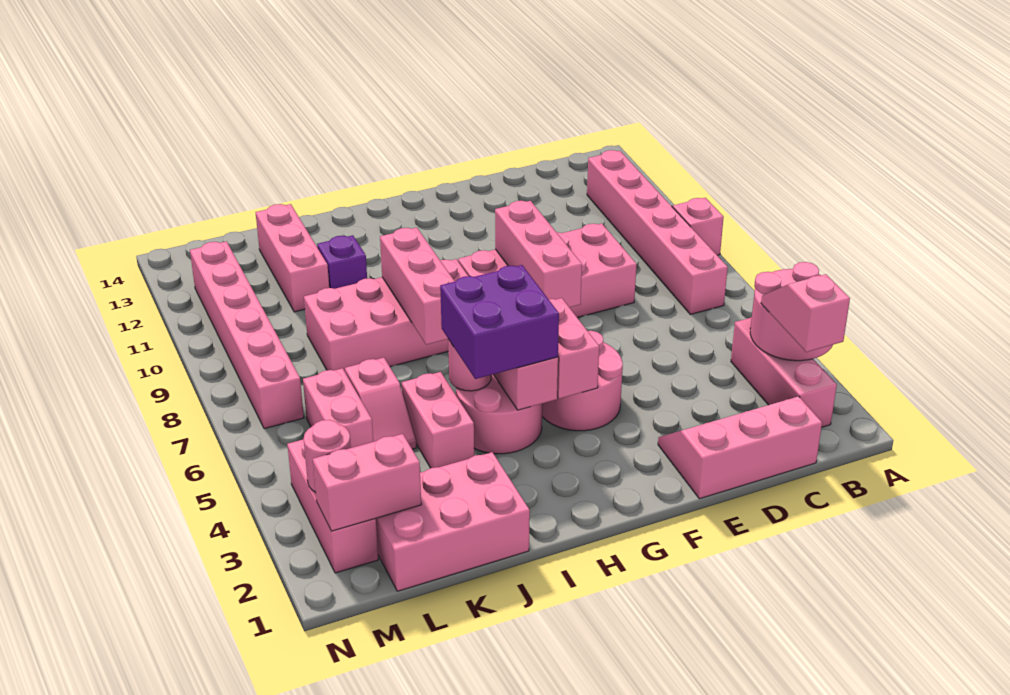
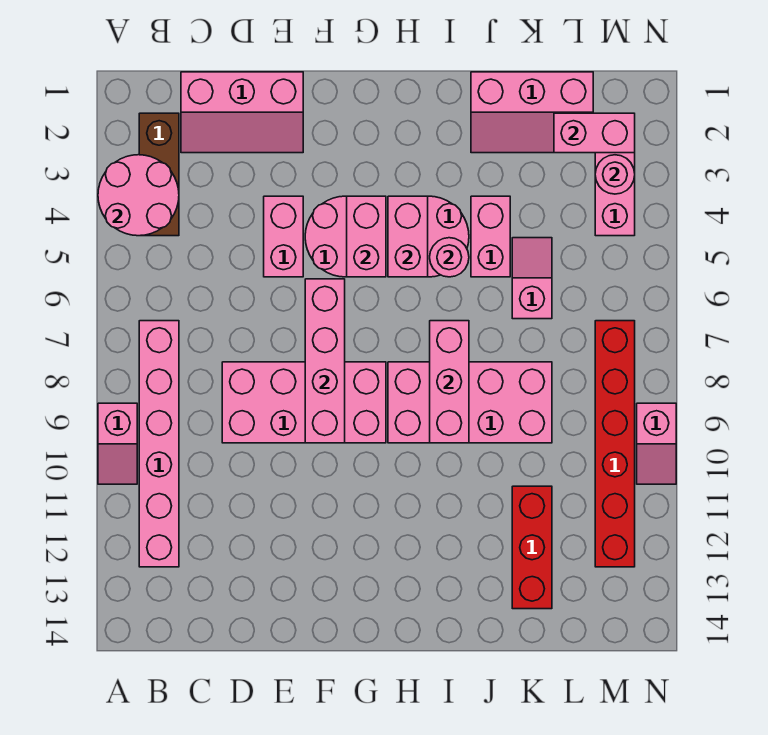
pink 1x3 brick [731,317,837,428] -> brown 1x3 brick [139,113,179,236]
pink 1x2 slope [761,274,850,352] -> pink 1x2 slope moved to [637,403,676,484]
pink 1x3 brick [495,201,582,307] -> pink 1x4 brick [305,279,345,443]
purple 2x2 brick [440,265,559,379] -> none
pink 2x3 brick [376,452,530,591] -> pink 2x3 slope [471,72,593,153]
purple 1x1 brick [317,235,367,289] -> none
pink 1x3 brick [256,204,329,312] -> red 1x3 brick [512,486,552,609]
pink 1x2 brick [303,368,373,448] -> pink 1x2 brick moved to [264,196,303,277]
pink 1x6 brick [190,241,304,429] -> red 1x6 brick [595,321,635,567]

